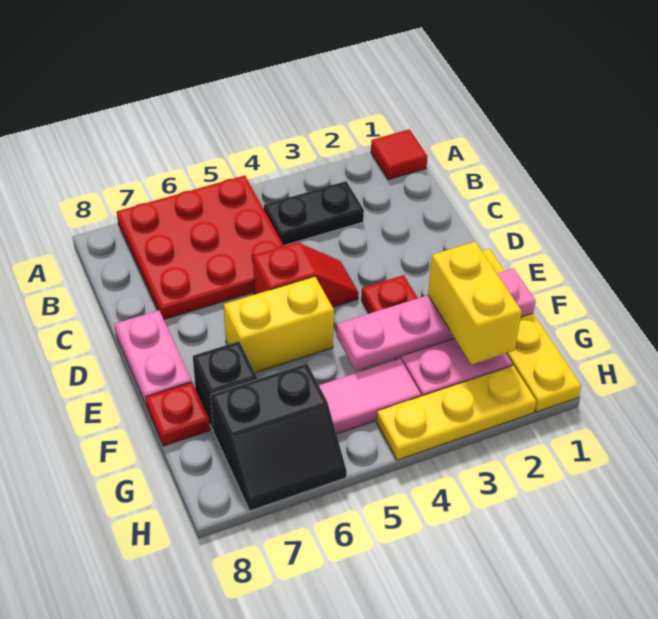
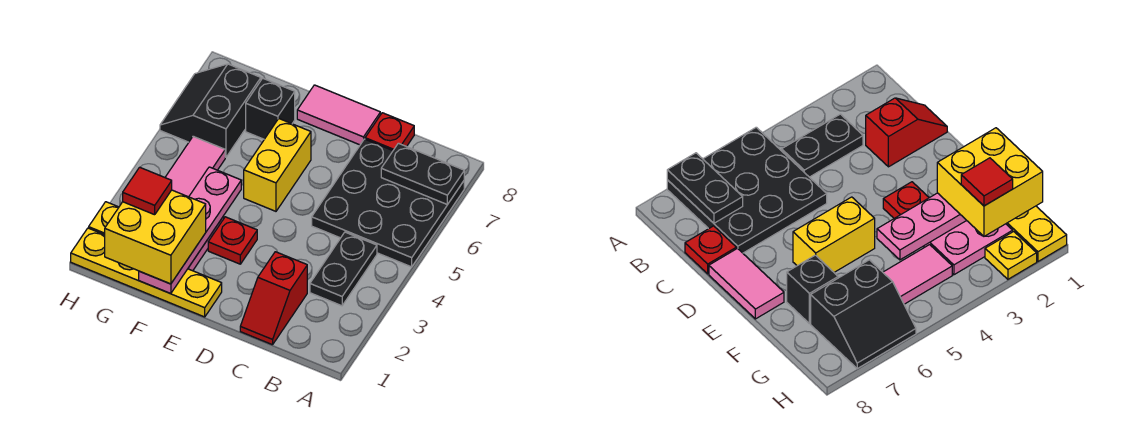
red 1x1 tile [371,129,428,180] -> red 1x1 tile moved to [123,167,172,215]
red 3x3 plate [117,175,284,319] -> black 3x3 plate [312,139,464,267]
none -> black 1x2 plate [381,143,464,204]
red 1x2 slope [253,242,359,307] -> red 1x2 slope moved to [240,252,307,345]
pink 1x2 plate [115,310,192,407] -> pink 1x2 tile [297,85,380,145]
yellow 1x2 brick [428,242,522,365] -> yellow 2x2 brick [105,190,206,284]
red 1x1 plate [146,383,210,446] -> red 1x1 plate moved to [365,113,414,150]
yellow 1x3 plate [376,366,536,460] -> yellow 1x1 plate [89,202,119,235]

